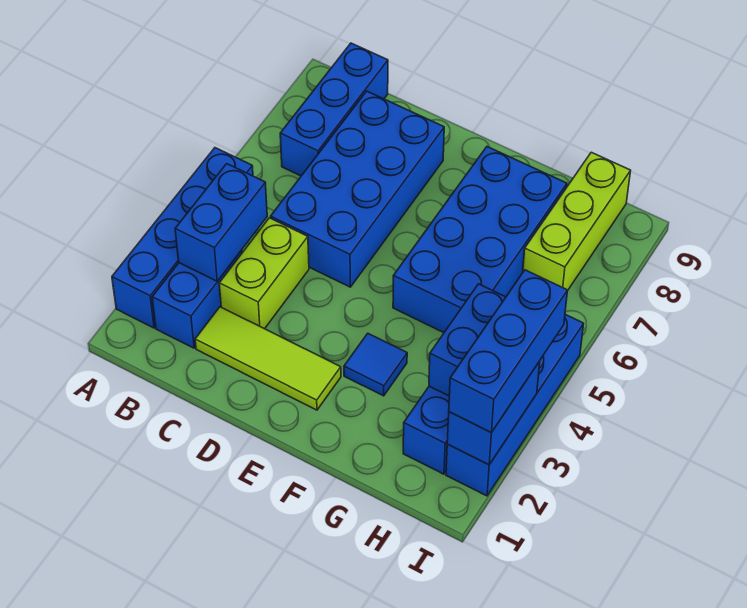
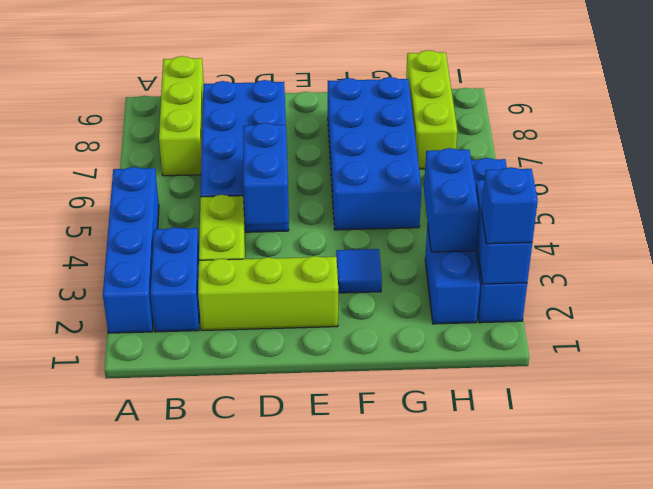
blue 1x2 brick [175,164,267,281] -> blue 1x2 brick moved to [243,123,289,225]
blue 1x3 brick [280,43,388,176] -> lime 1x3 brick [159,56,204,176]
lime 1x3 tile [195,307,341,410] -> lime 1x3 brick [198,256,338,330]
blue 1x3 brick [449,270,568,433] -> blue 1x1 brick [482,167,538,244]

